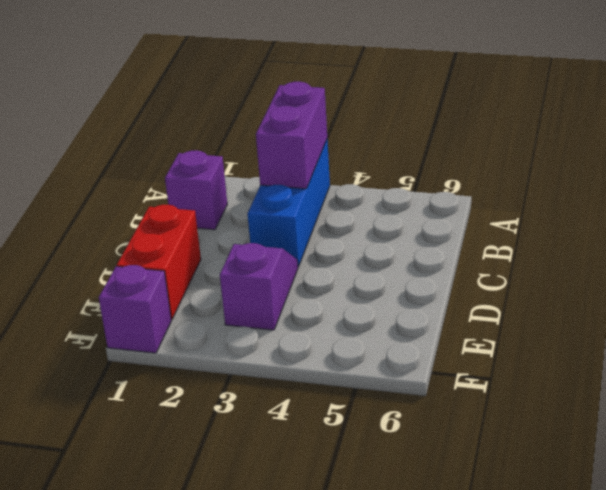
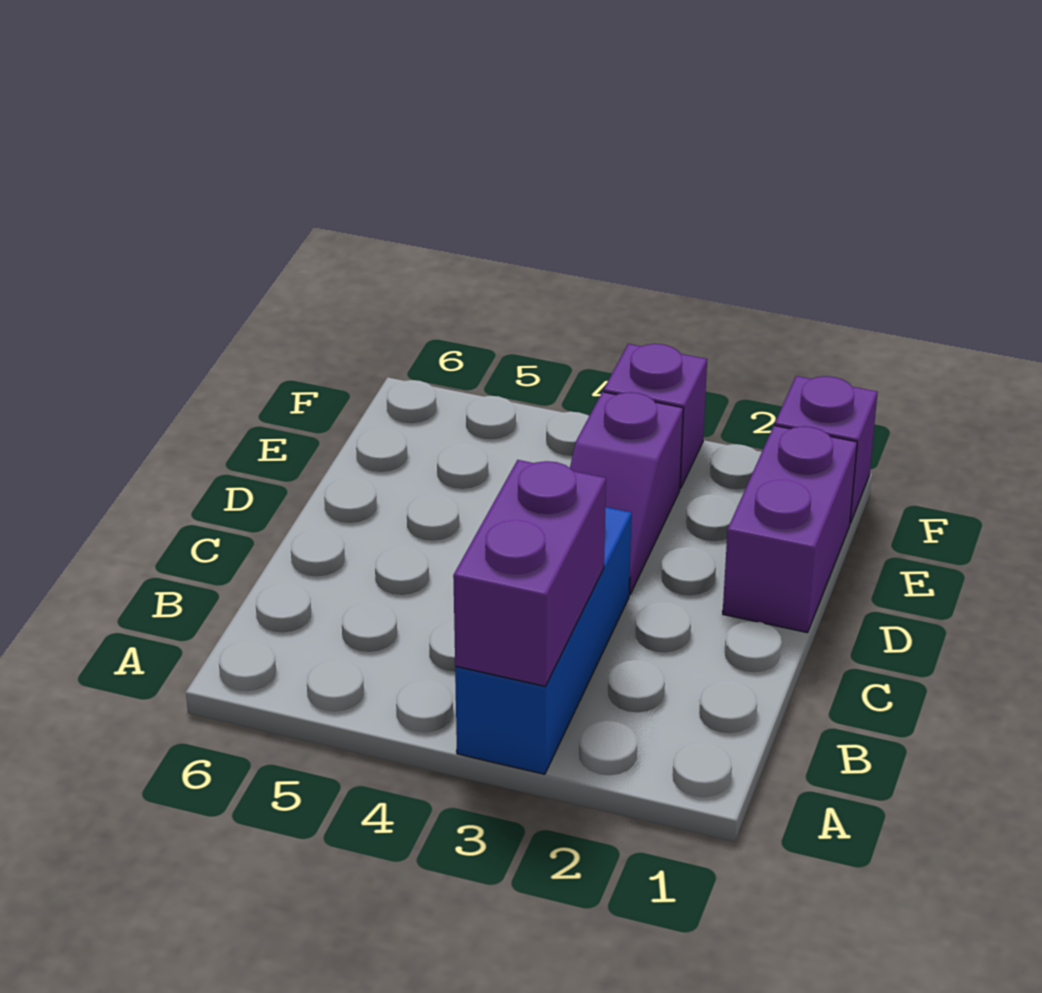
purple 1x1 brick [165,150,227,230] -> purple 1x1 brick moved to [604,344,707,488]
red 1x2 brick [117,205,201,320] -> purple 1x2 brick [723,425,857,633]

